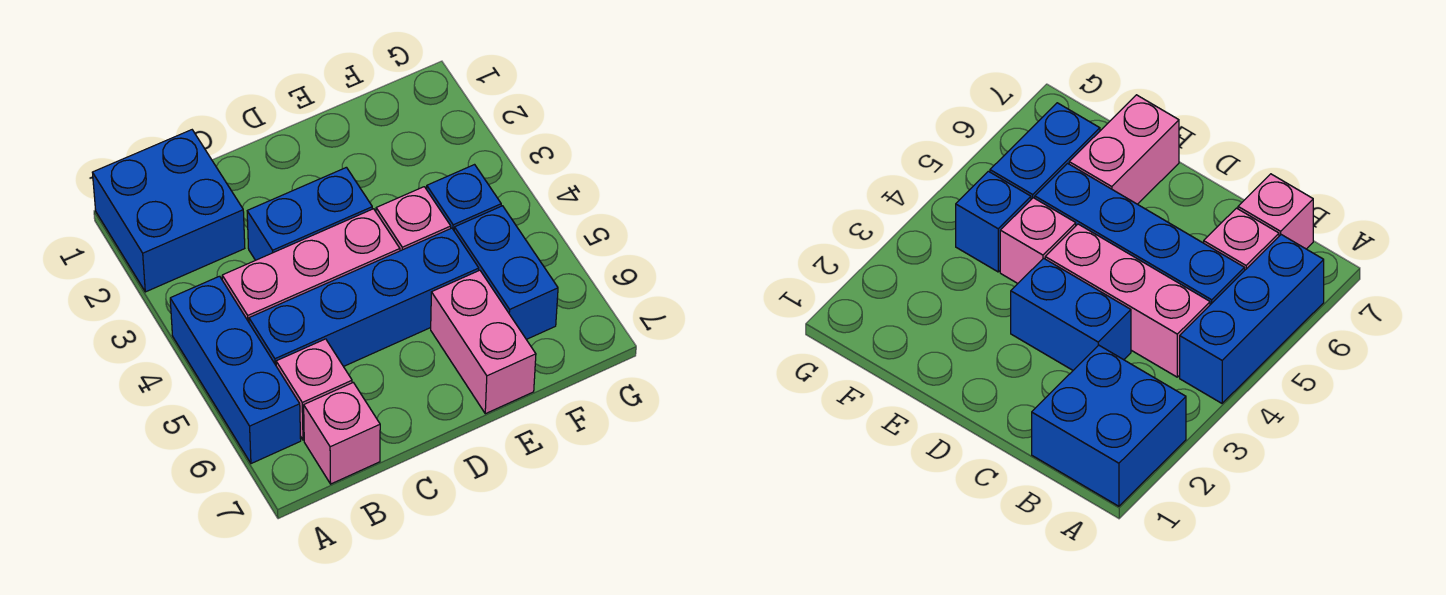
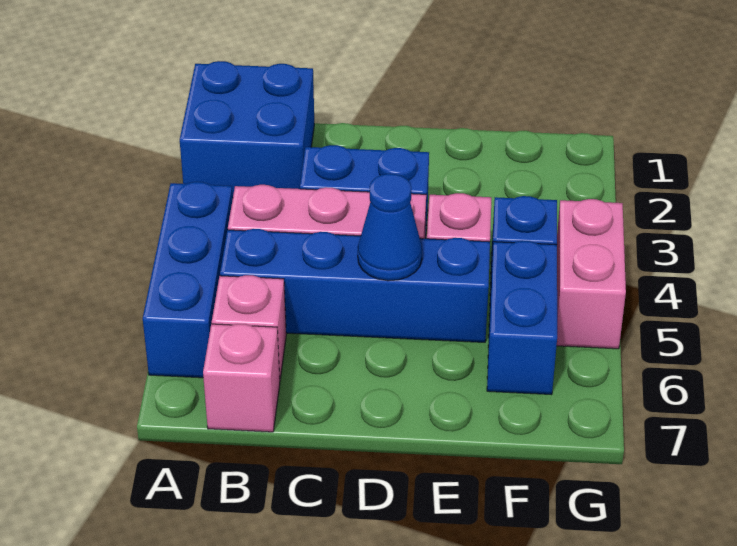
none -> blue 1x1 cone [358,174,422,281]
pink 1x2 brick [431,270,536,414] -> pink 1x2 brick moved to [557,199,626,349]

